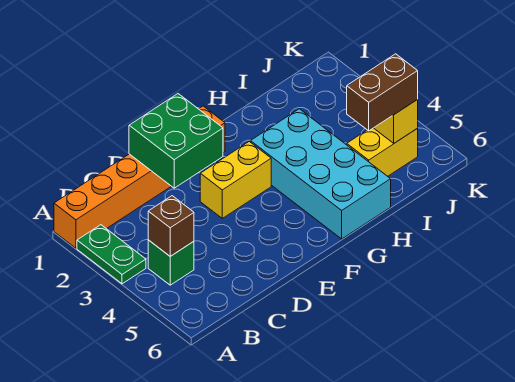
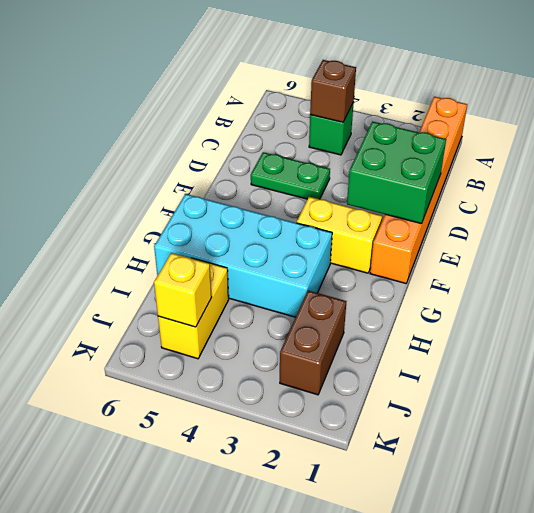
green 1x2 plate [77,225,146,284] -> green 1x2 plate moved to [251,152,330,199]
yellow 1x2 brick [200,142,271,218] -> yellow 1x2 brick turned to [297,197,382,273]
brown 1x2 brick [347,54,418,131] -> brown 1x2 brick moved to [280,291,346,395]

